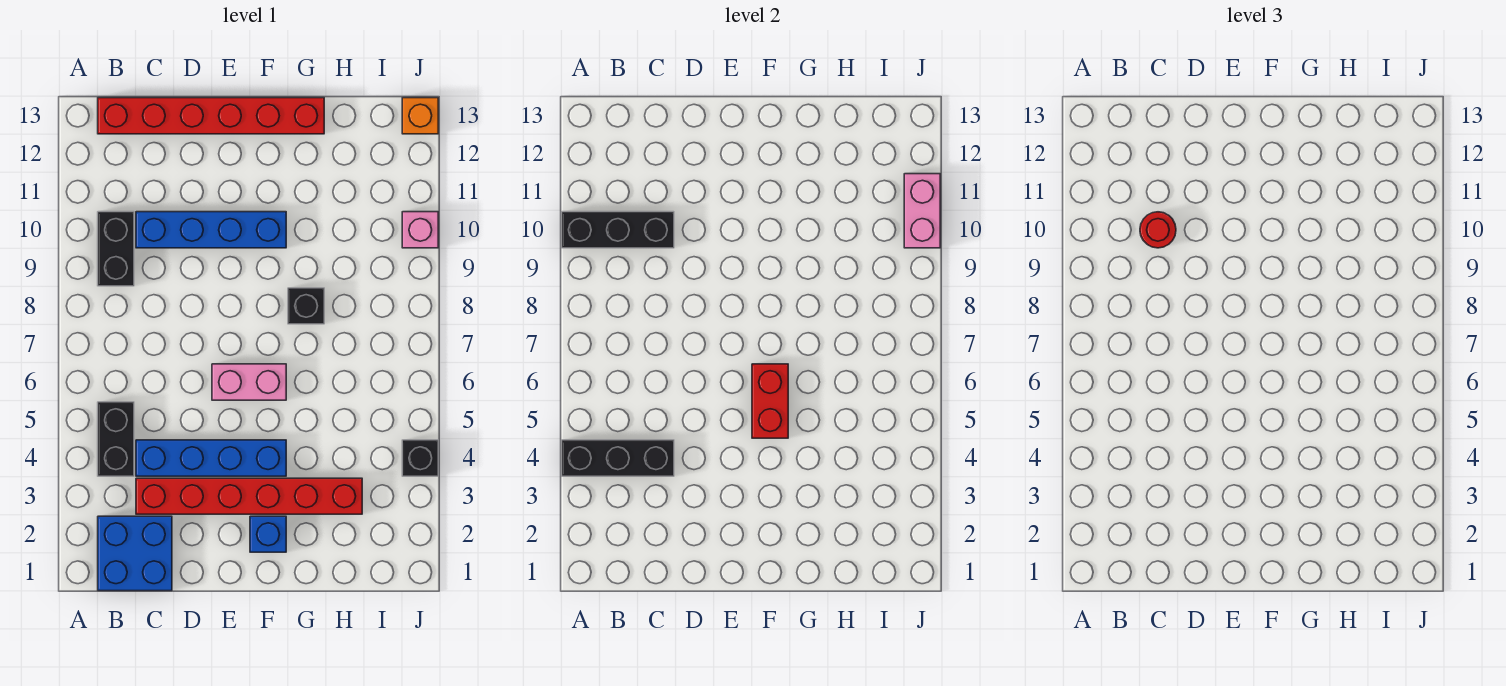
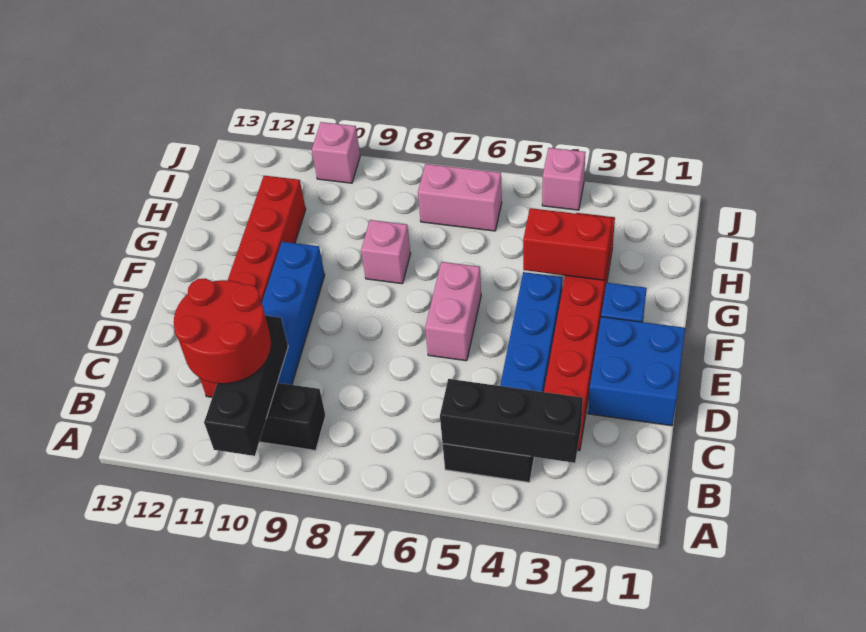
black 1x3 brick [562,440,674,476] -> black 1x3 brick turned to [440,379,583,463]
blue 2x2 brick [98,516,172,591] -> blue 2x2 brick moved to [588,317,685,426]
red 1x6 brick [98,98,324,134] -> red 1x6 brick moved to [200,176,306,397]
red 1x1 round brick [1140,212,1176,248] -> red 2x2 round brick [174,279,271,384]
red 1x2 brick [752,364,788,438] -> red 1x2 brick moved to [523,208,612,280]
black 1x1 brick [288,288,324,324] -> pink 1x1 brick [361,220,411,284]
black 1x1 brick [402,440,438,476] -> pink 1x1 brick [542,148,585,210]
pink 1x2 brick [904,174,940,248] -> pink 1x2 brick moved to [418,164,502,231]
orange 1x1 brick [402,98,438,134] -> none

